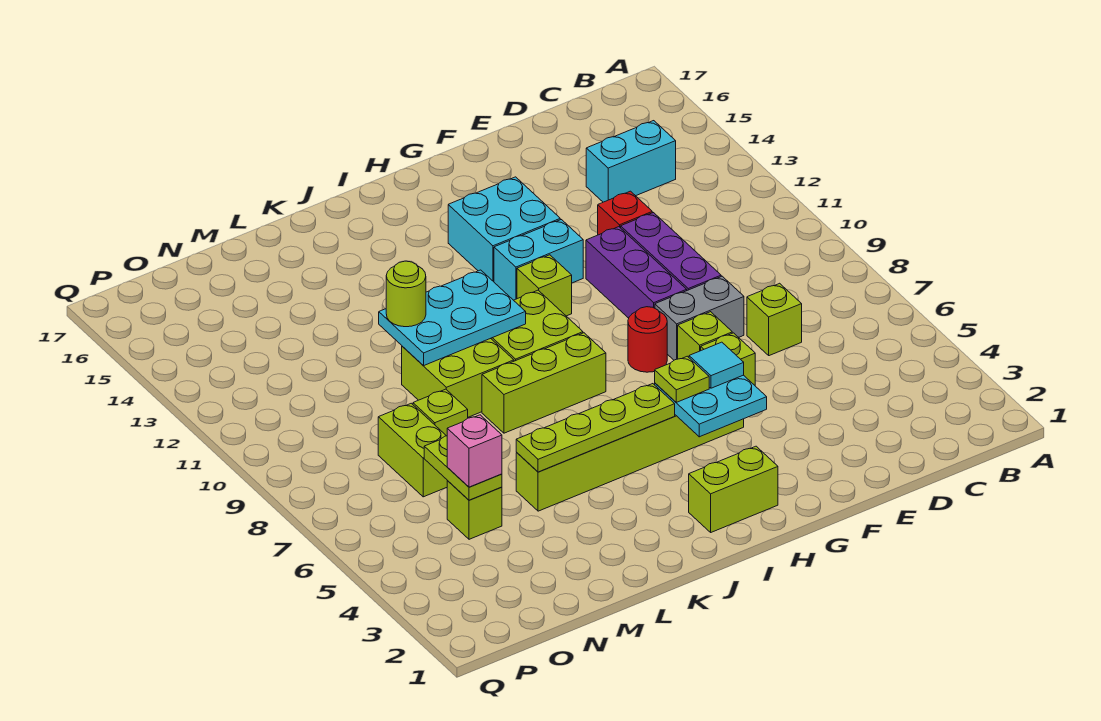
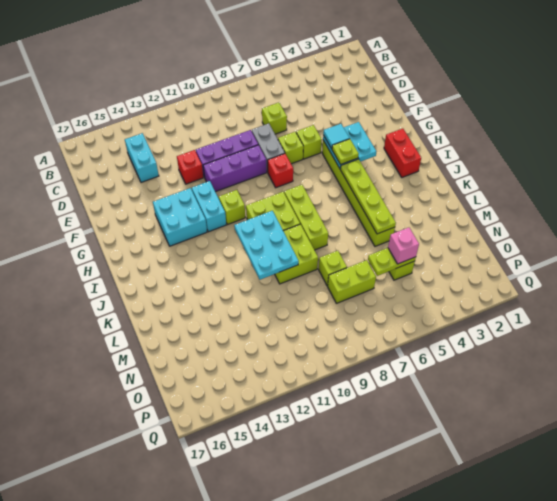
red 1x1 round brick [628,307,667,372] -> red 1x1 brick [268,154,293,188]
lime 1x2 brick [689,446,778,532] -> red 1x2 brick [384,129,421,177]
lime 1x1 round brick [386,261,426,327] -> none

